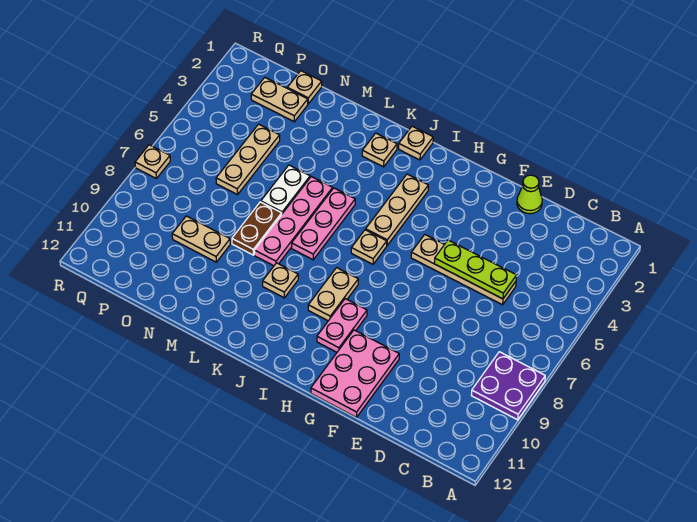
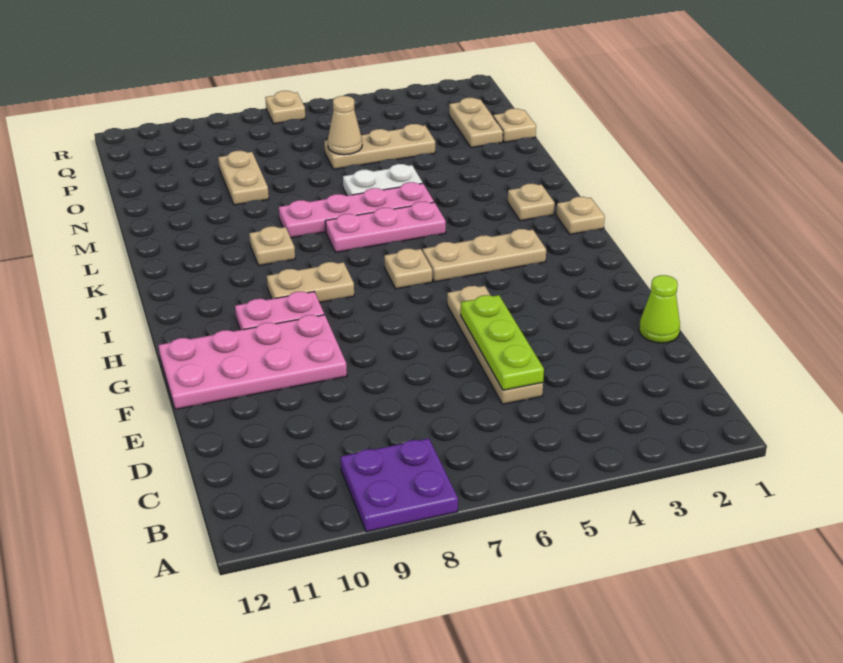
pink 2x3 plate [311,330,399,418] -> pink 2x4 plate [158,315,347,409]
brown 1x2 plate [232,202,282,255] -> none
none -> tan 1x1 cone [328,96,362,155]

